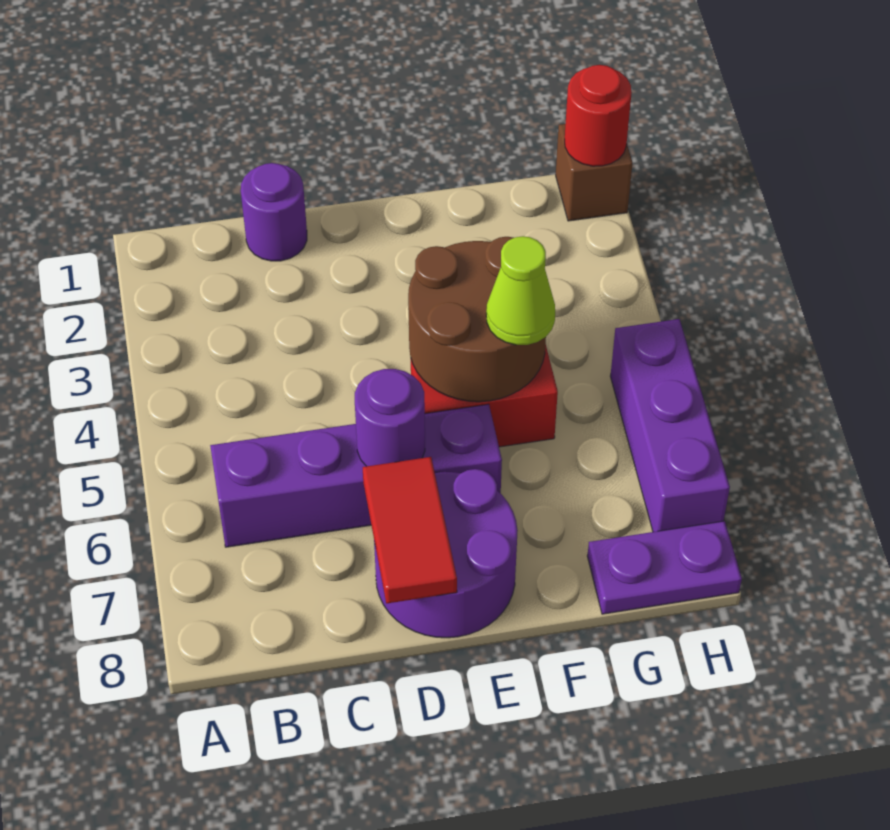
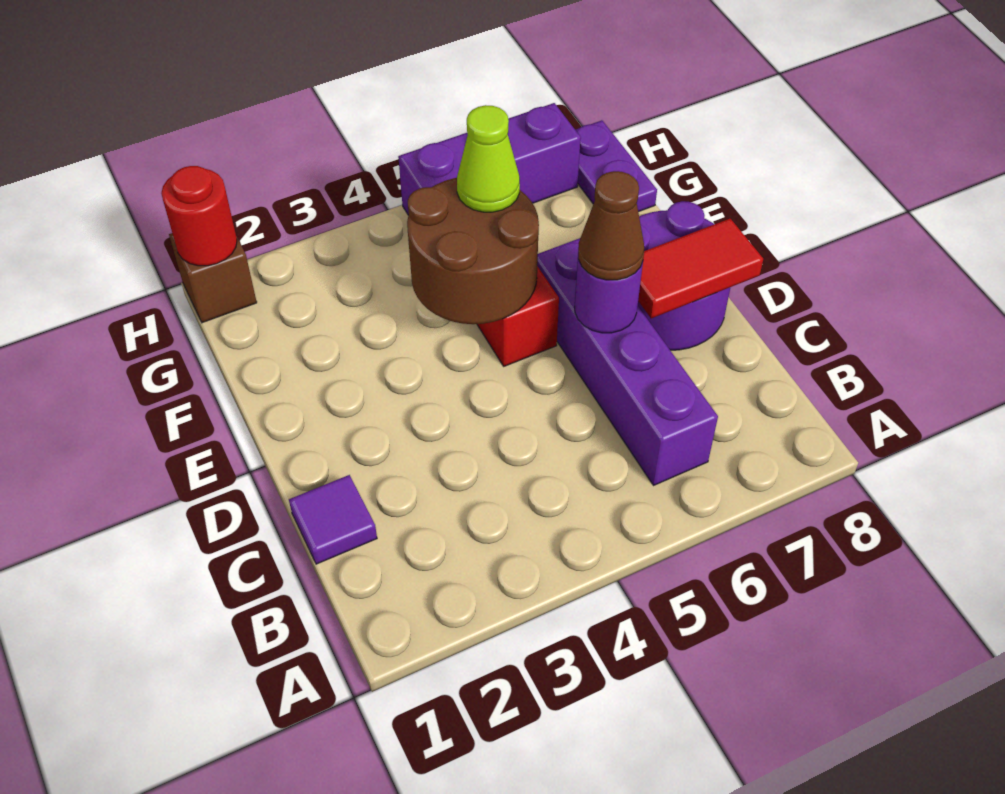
purple 1x1 round brick [241,163,307,261] -> purple 1x1 tile [289,475,377,564]
none -> brown 1x1 cone [578,171,644,280]

